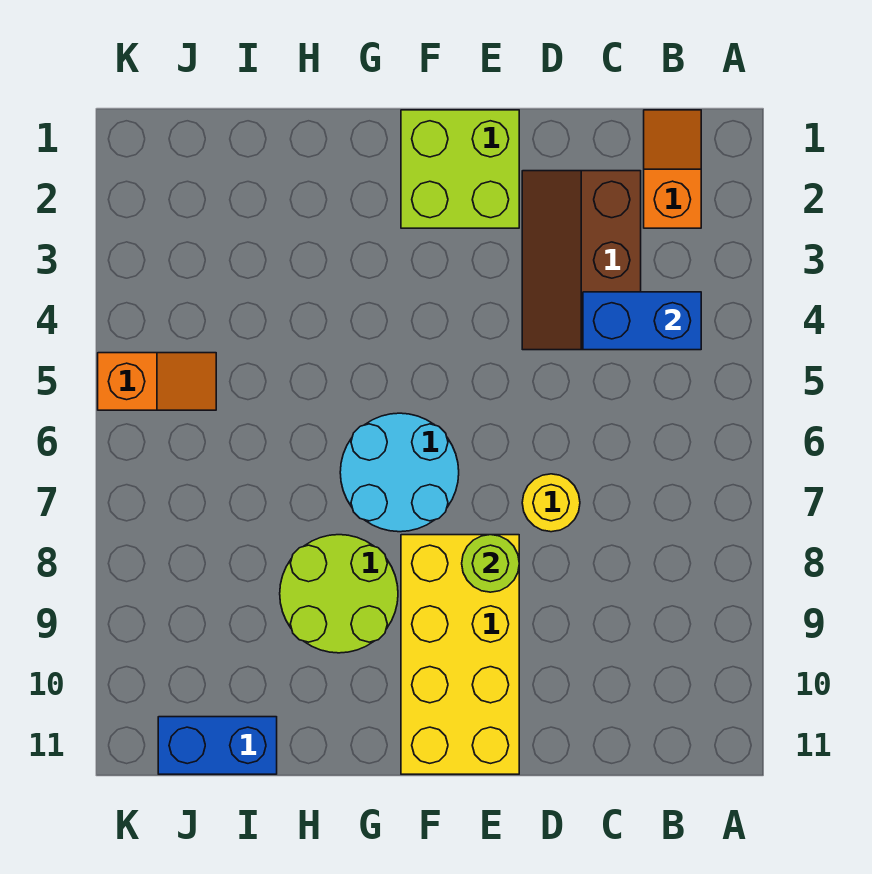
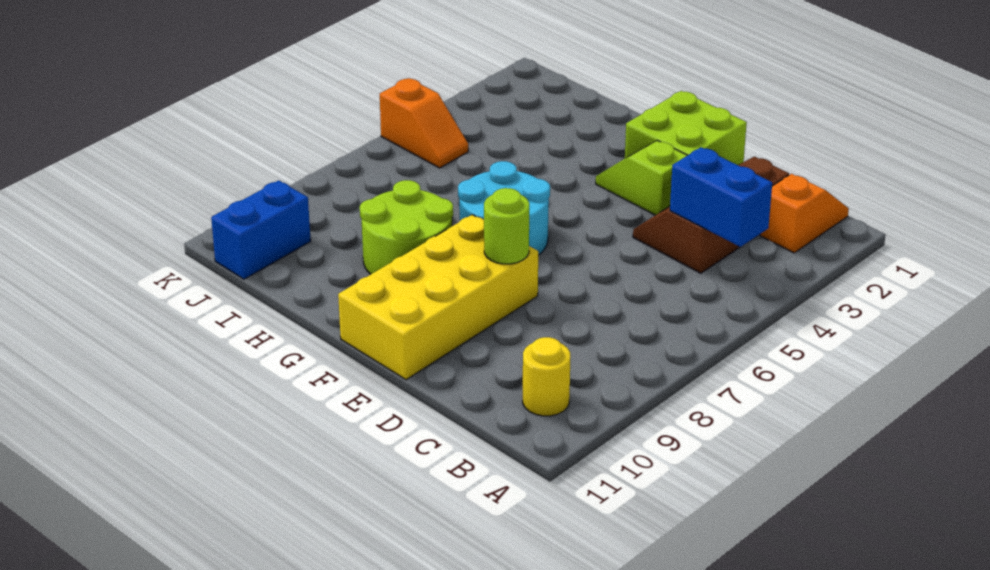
yellow 1x1 round brick [522,474,580,532] -> yellow 1x1 round brick moved to [523,337,570,416]
none -> lime 1x2 slope [596,140,687,215]
blue 1x2 brick [158,717,277,774] -> blue 1x2 brick turned to [211,180,311,279]

